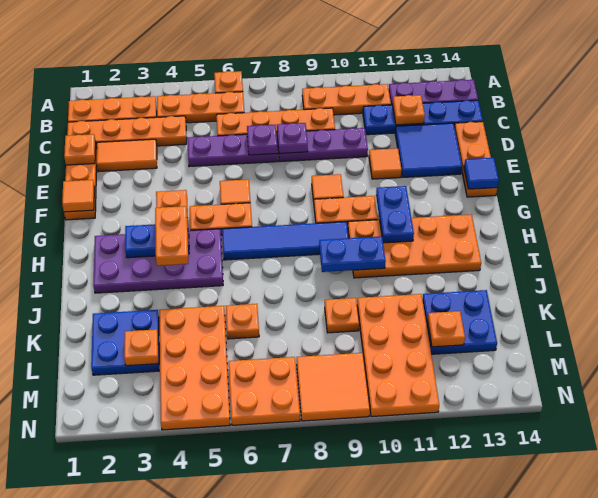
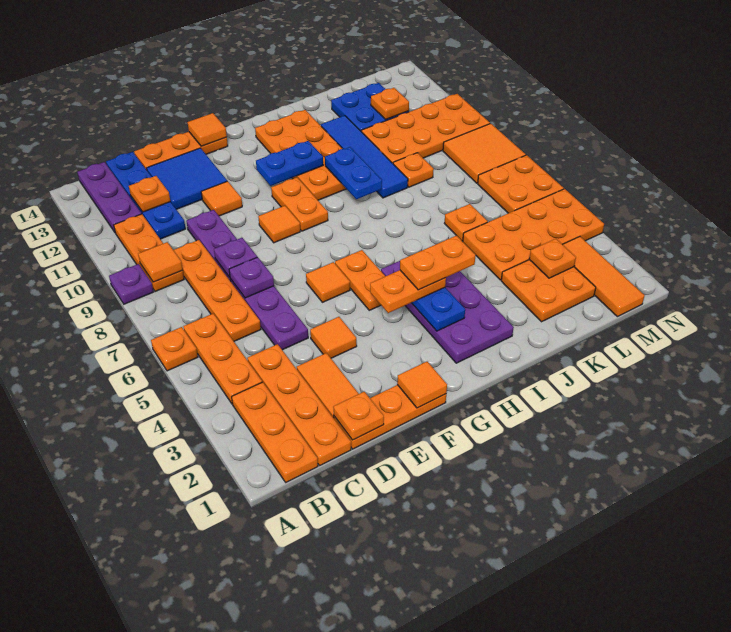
none -> purple 1x1 plate [109,264,153,304]
none -> orange 1x1 tile [138,242,183,282]
none -> orange 1x1 tile [310,317,357,358]
blue 1x1 tile [464,158,499,189] -> orange 1x1 tile [188,113,227,146]
blue 1x4 tile [222,222,349,260] -> blue 1x4 tile moved to [321,115,408,198]
blue 2x2 plate [91,310,159,375] -> orange 2x2 plate [501,260,596,322]
none -> orange 1x3 tile [562,237,645,317]

